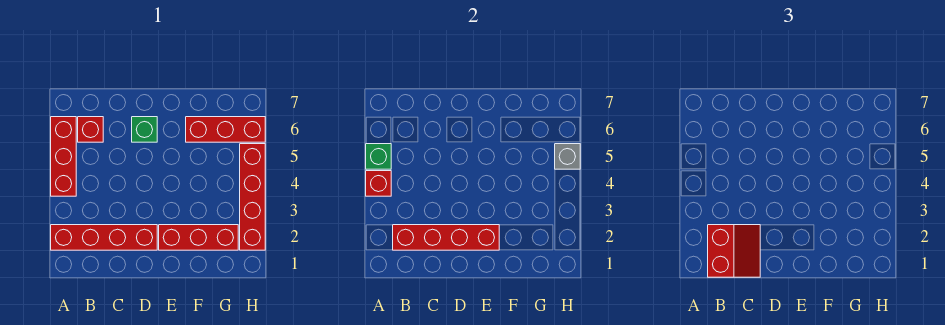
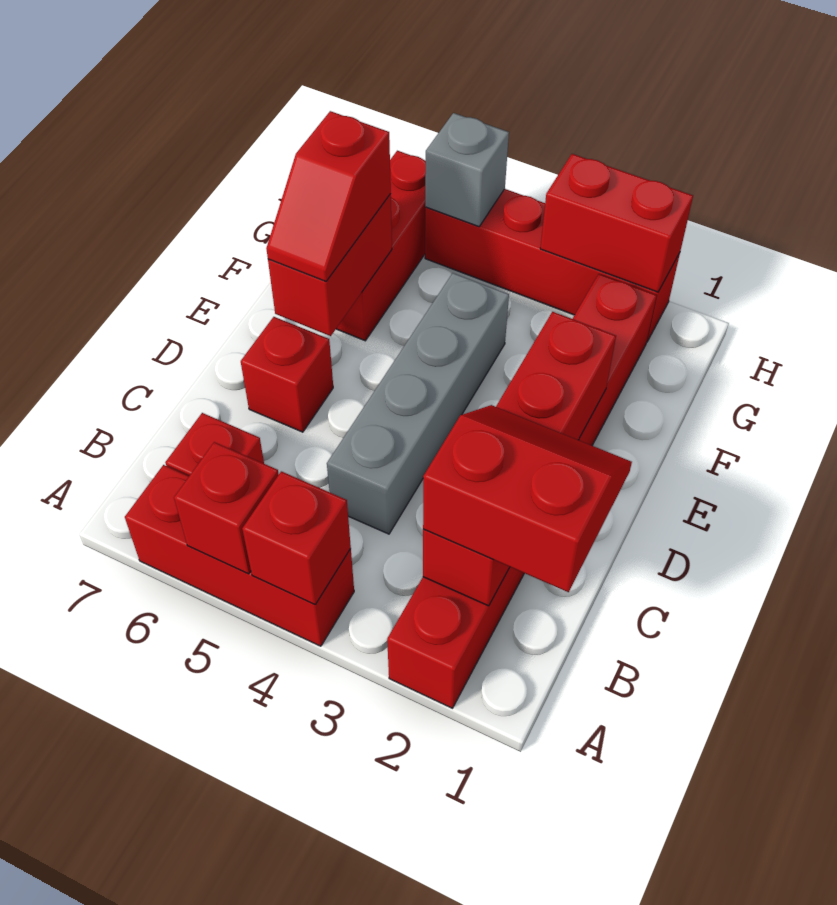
green 1x1 brick [366,144,391,169] -> red 1x1 brick [174,442,279,574]
none -> grey 1x4 brick [327,273,509,534]
green 1x1 brick [132,117,157,142] -> red 1x1 brick [241,317,333,432]
none -> red 1x2 brick [268,194,392,336]
none -> red 1x2 slope [266,111,391,281]
none -> red 1x2 brick [540,154,693,292]

